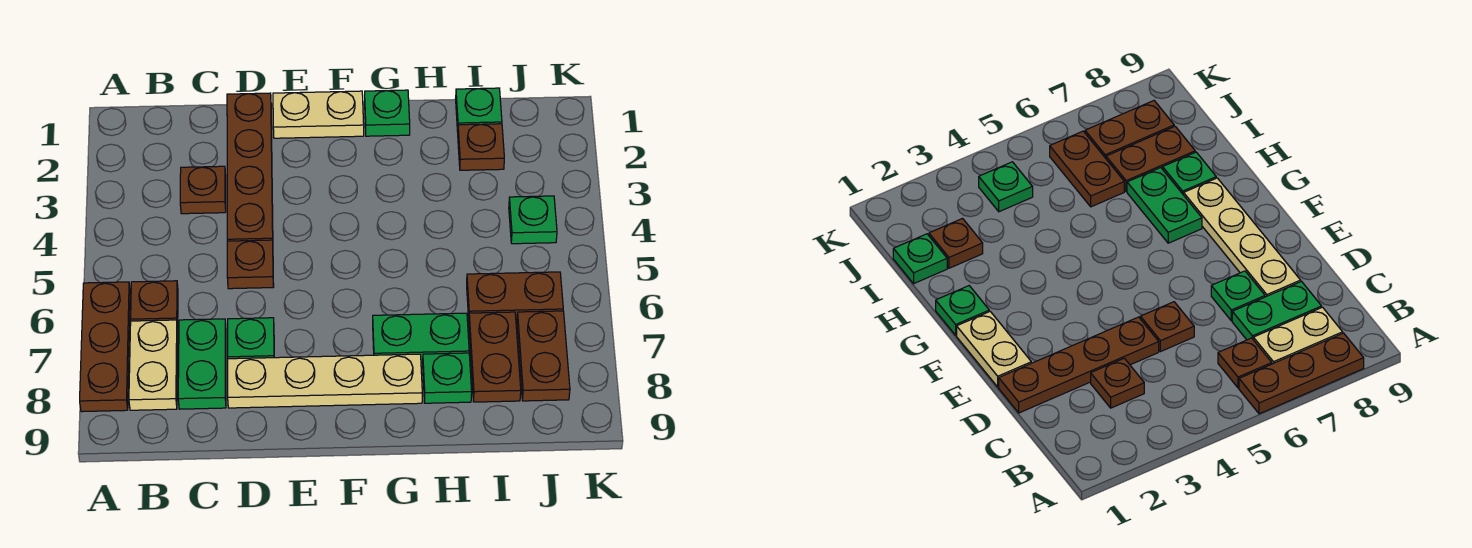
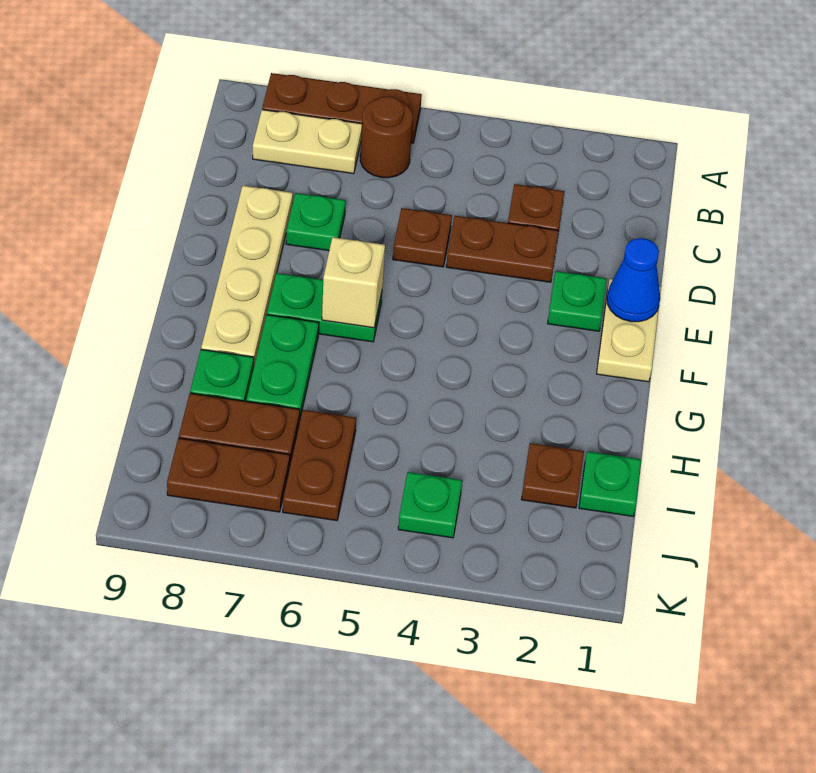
brown 1x1 plate [131,281,178,328] -> brown 1x1 round brick [360,97,413,178]
green 1x2 plate [178,319,226,409] -> green 1x2 plate moved to [267,273,382,342]
brown 1x4 plate [227,93,273,241] -> brown 1x2 plate [446,216,559,282]
none -> blue 1x1 cone [607,238,660,322]
none -> tan 1x1 brick [322,237,385,328]
green 1x1 plate [365,90,410,136] -> green 1x1 plate moved to [548,271,607,331]

